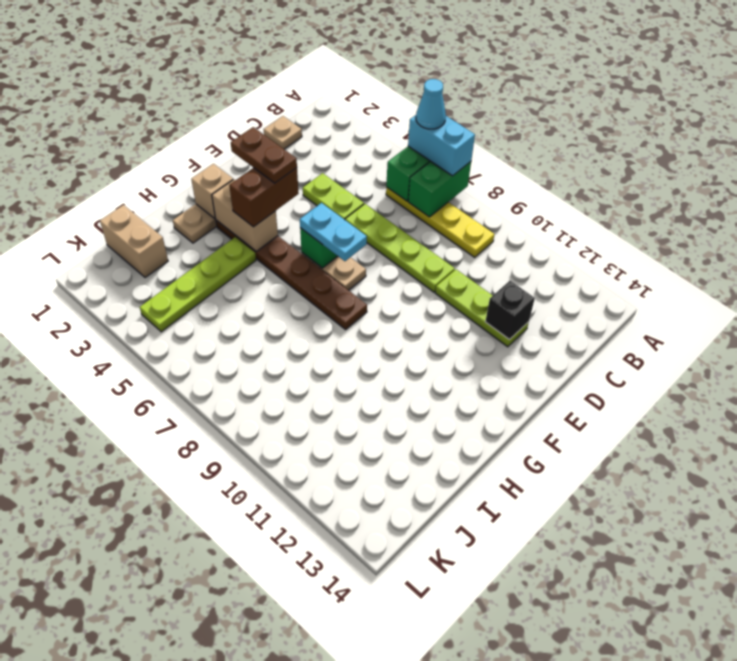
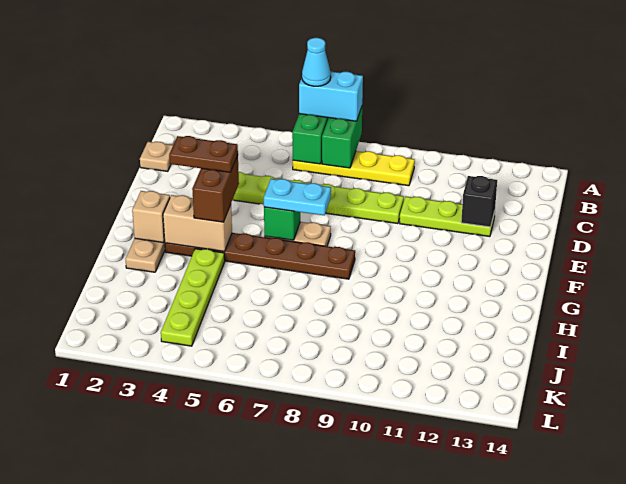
tan 1x2 brick [100,205,168,278] -> none

